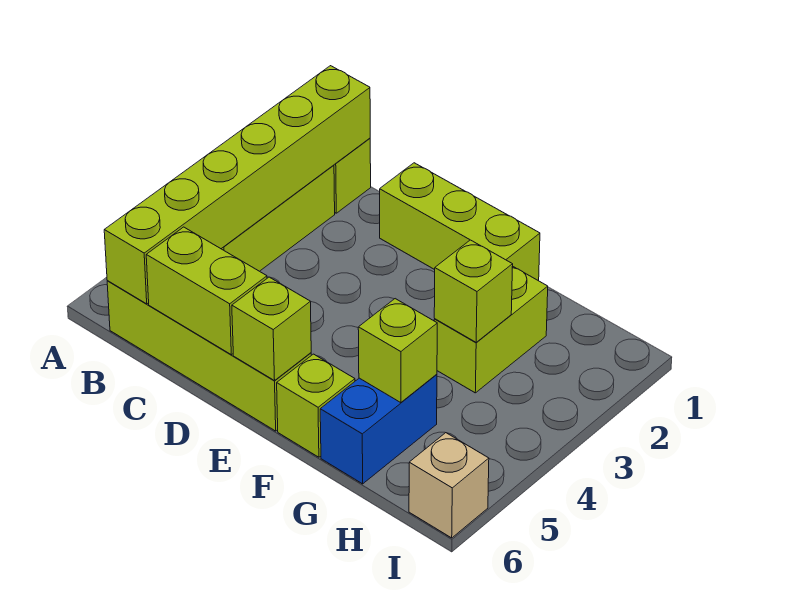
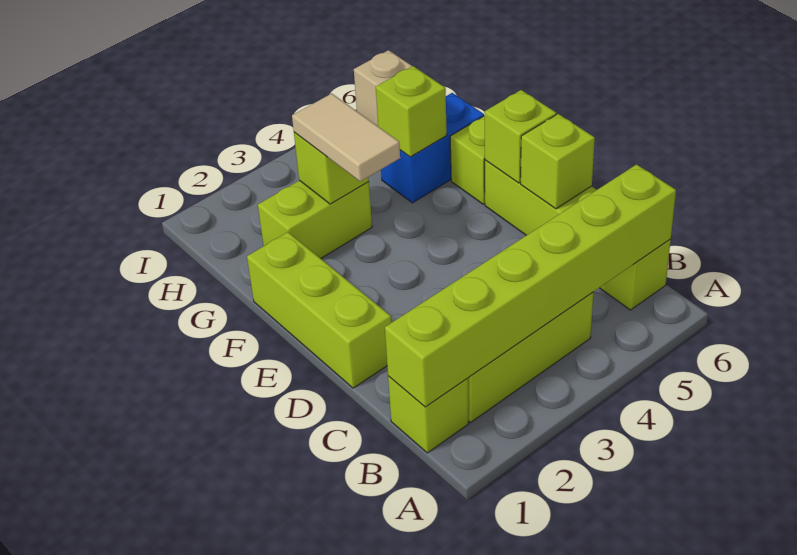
lime 1x2 brick [146,227,267,355] -> lime 1x1 brick [521,114,595,209]
none -> tan 1x2 tile [292,94,400,182]

